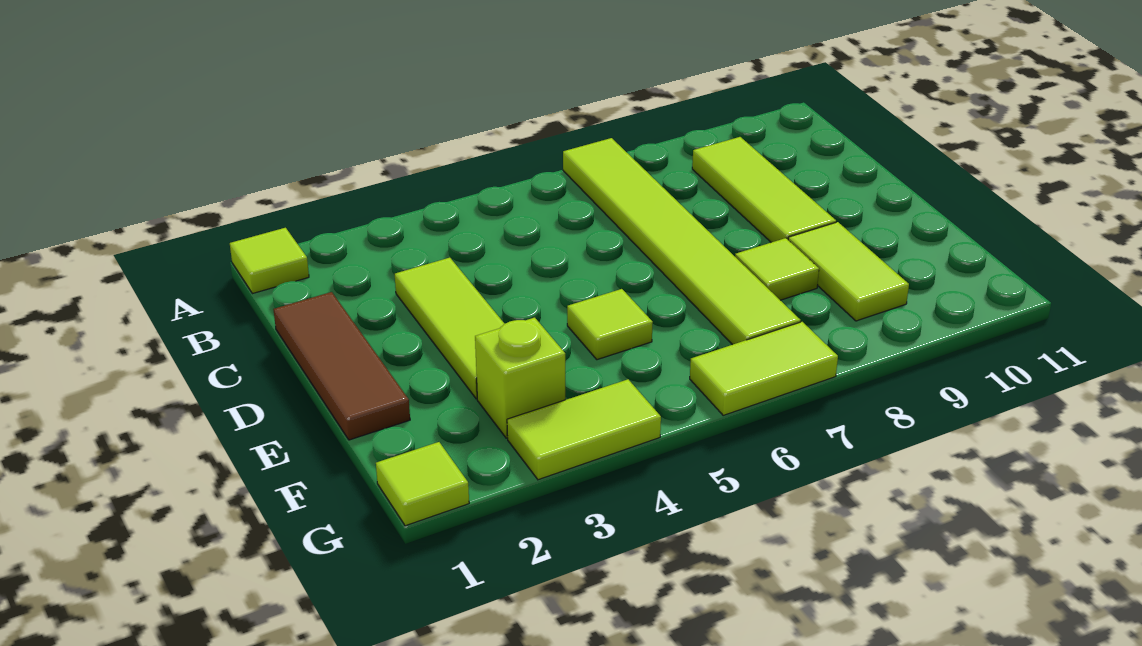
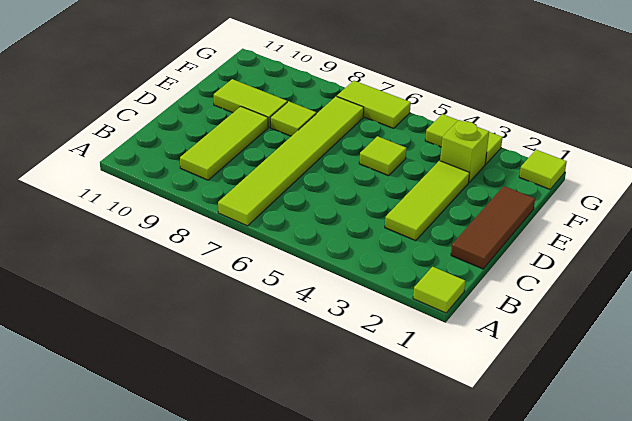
lime 1x2 tile [788,222,909,321] -> lime 1x2 tile turned to [214,79,287,127]

